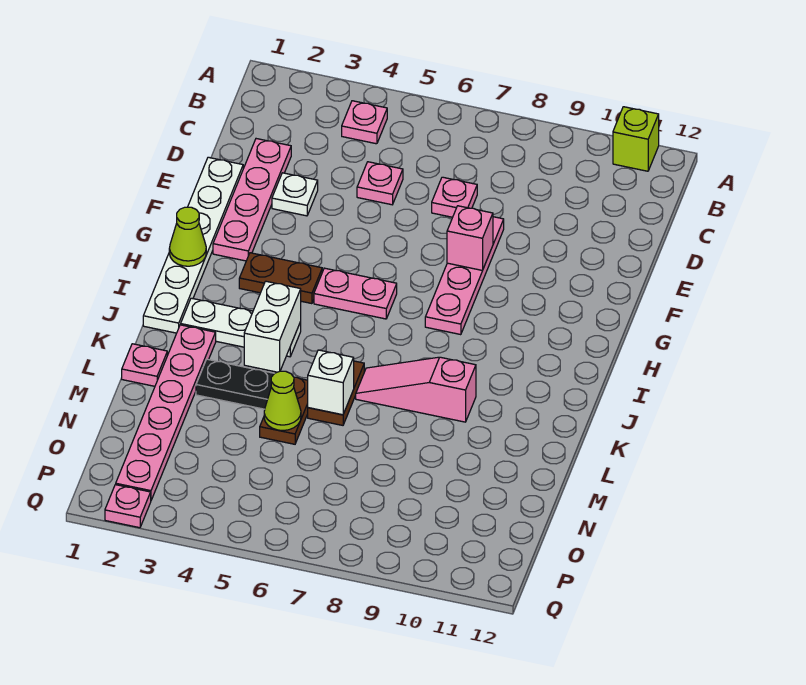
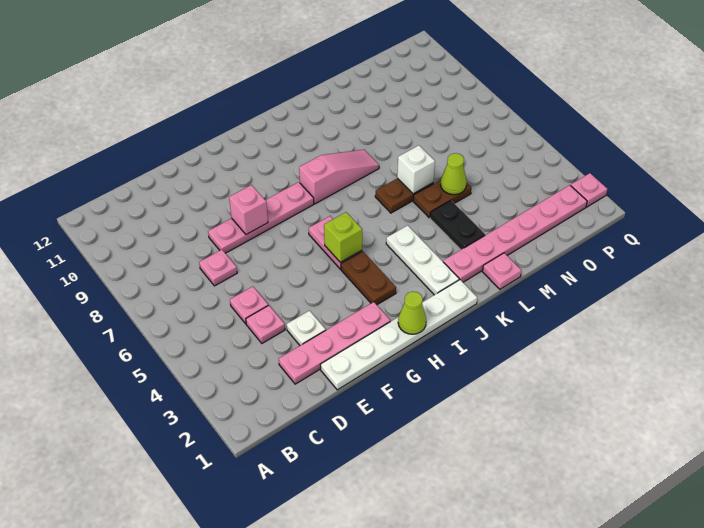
lime 1x1 brick [613,107,659,171] -> lime 1x1 brick moved to [324,212,362,262]
pink 1x1 plate [342,101,387,144] -> pink 1x1 plate moved to [246,305,285,343]
white 1x2 brick [244,281,301,372] -> none
pink 1x3 slope [356,357,476,422] -> pink 1x3 slope turned to [299,150,379,204]

